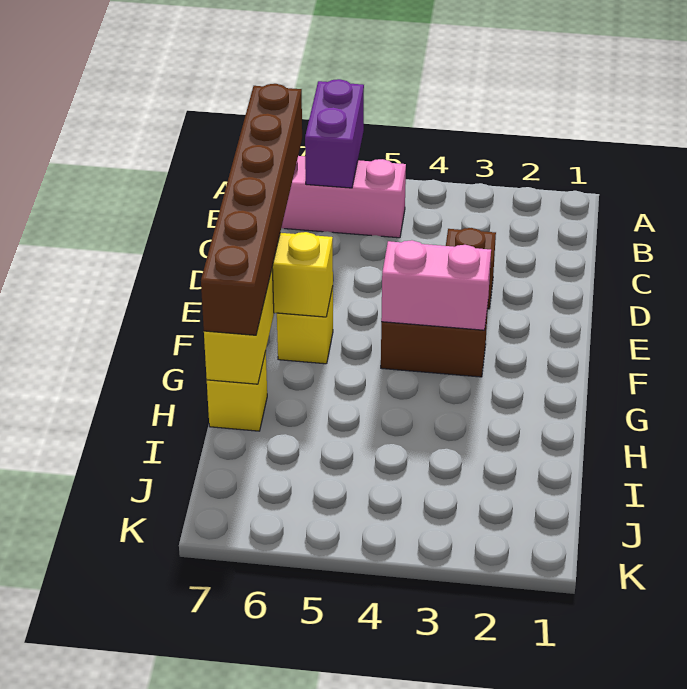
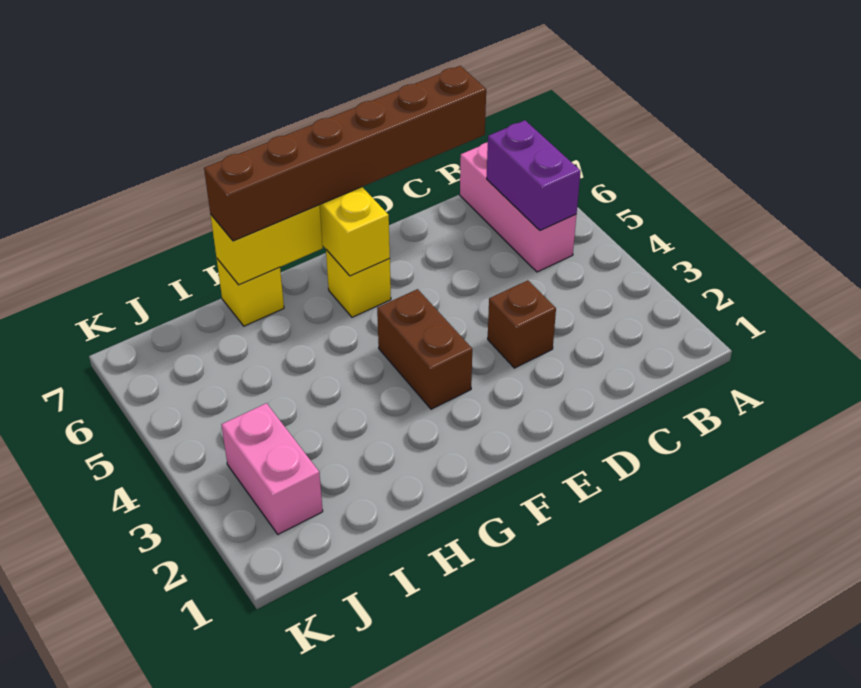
purple 1x2 brick [305,79,364,188] -> purple 1x2 brick turned to [487,120,581,230]
pink 1x2 brick [381,240,491,330] -> pink 1x2 brick moved to [221,403,323,534]

